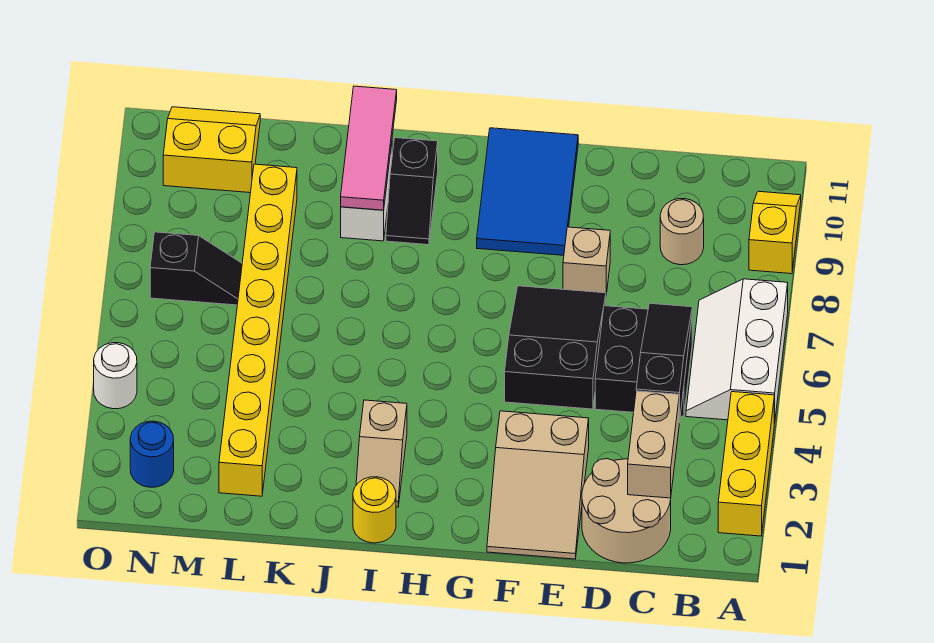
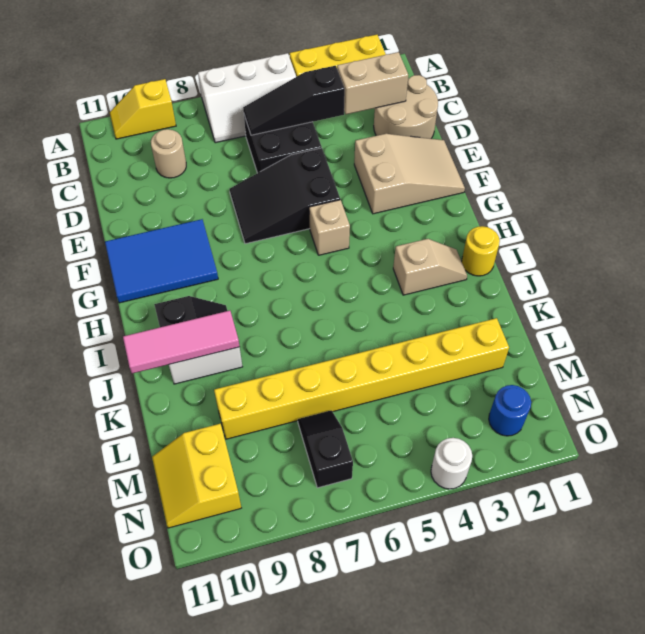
tan 1x1 brick [563,227,610,294] -> tan 1x1 brick moved to [309,200,350,255]

